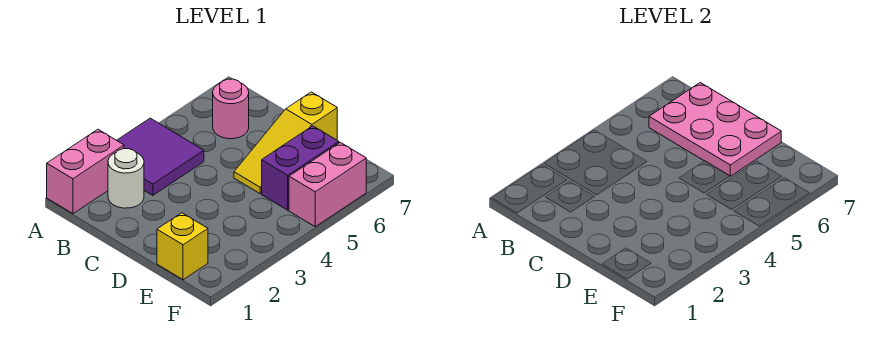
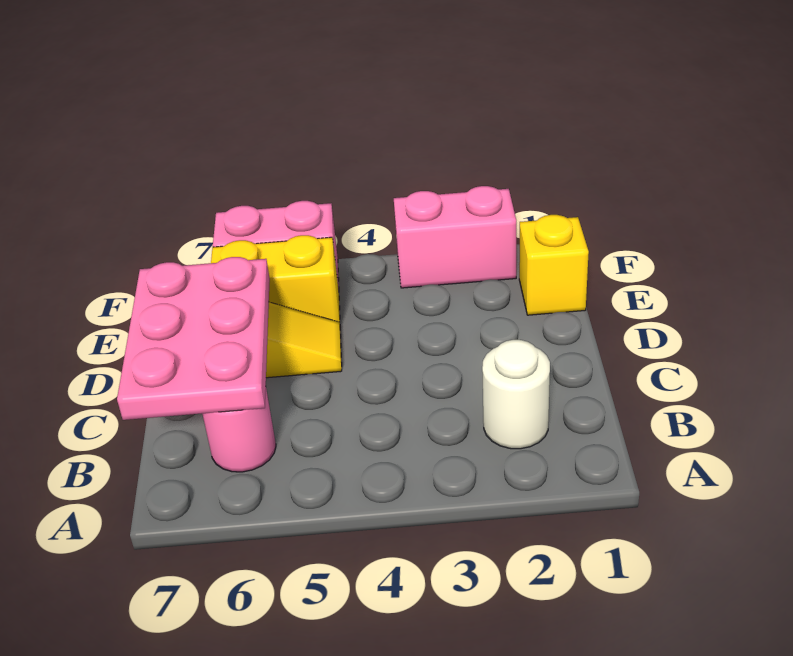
pink 1x2 brick [47,129,124,214] -> pink 1x2 brick moved to [394,186,516,288]
purple 2x2 tile [117,118,204,195] -> none
purple 1x2 brick [262,126,339,210] -> yellow 1x2 brick [211,235,340,325]

